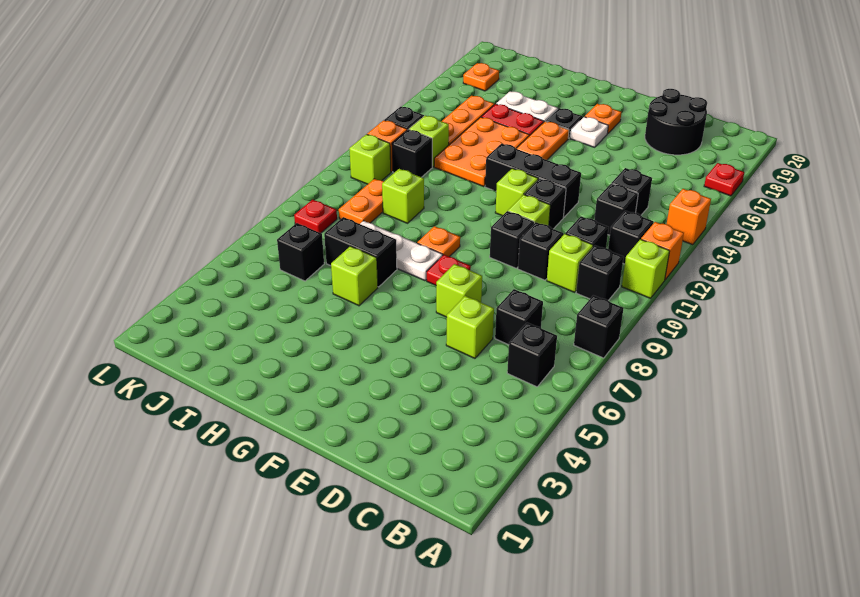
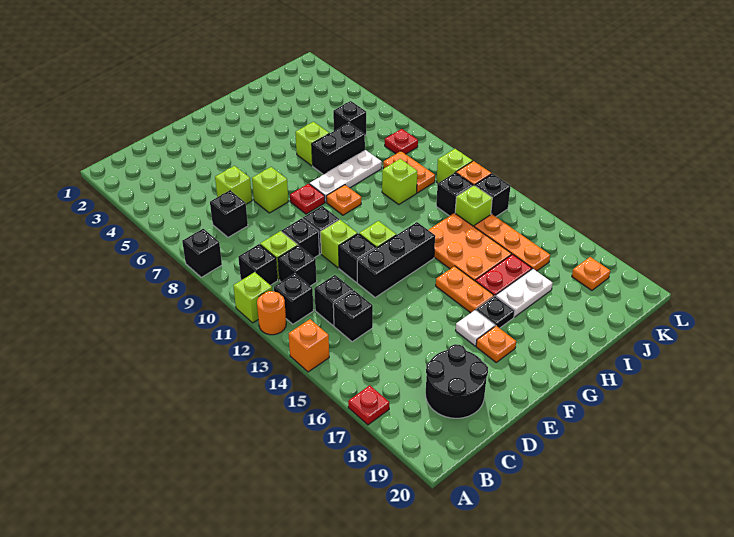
orange 1x1 brick [641,222,684,280] -> orange 1x1 round brick [257,291,286,335]
black 1x1 brick [507,323,557,387] -> none

